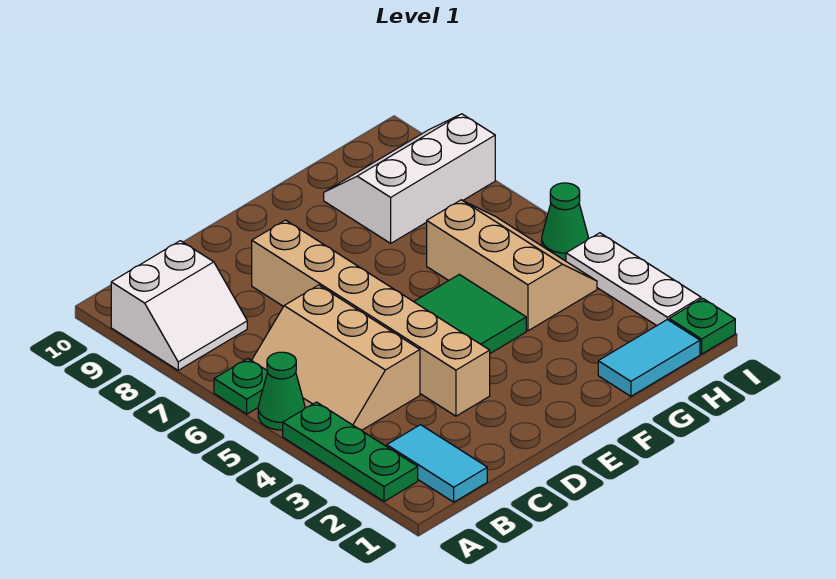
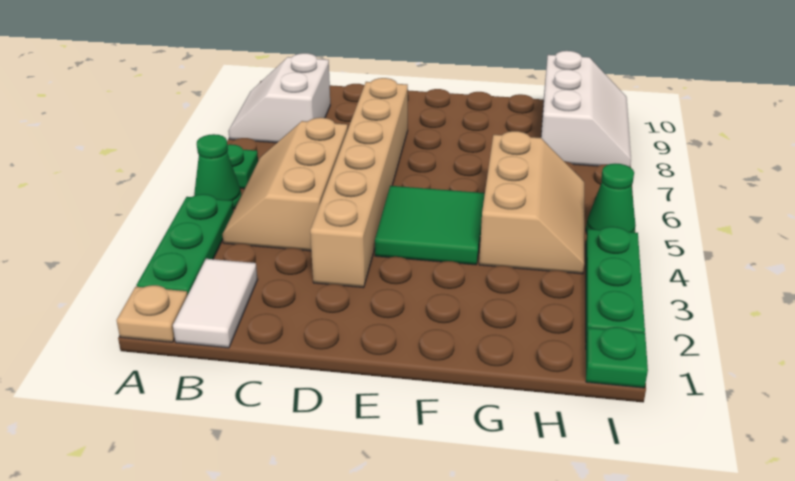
none -> tan 1x1 plate [117,285,188,342]
white 2x2 slope [111,241,247,370] -> white 2x2 slope turned to [228,53,330,143]
cyan 1x2 tile [387,425,487,502] -> white 1x2 tile [173,259,258,348]
cyan 1x2 tile [598,320,700,396] -> none
white 2x3 slope [324,114,495,243] -> white 2x3 slope turned to [541,51,631,167]
white 1x3 plate [566,233,701,325] -> green 1x3 plate [586,227,645,340]

